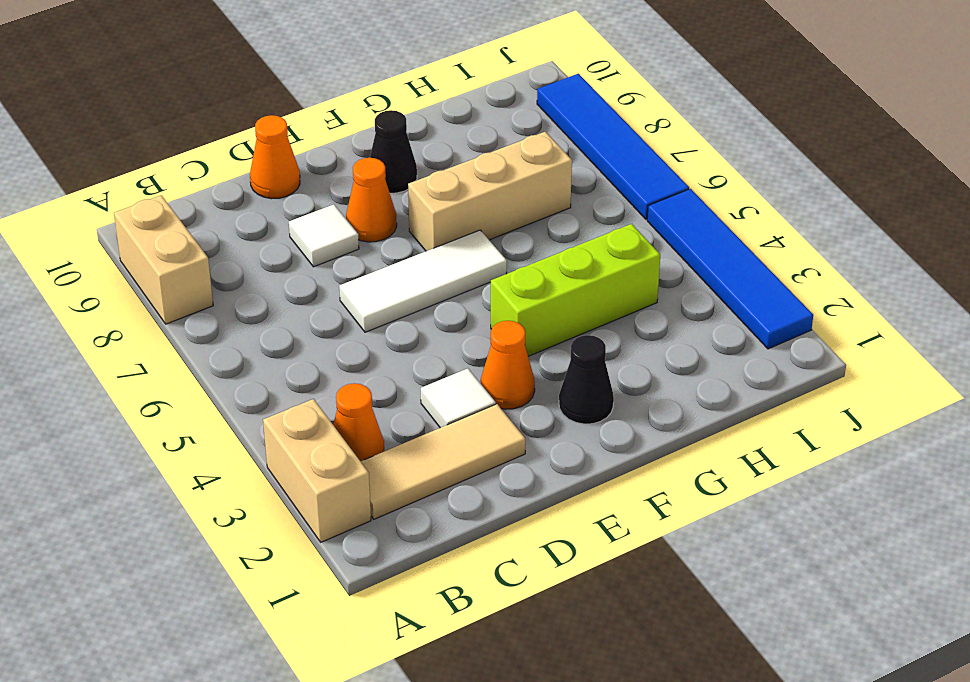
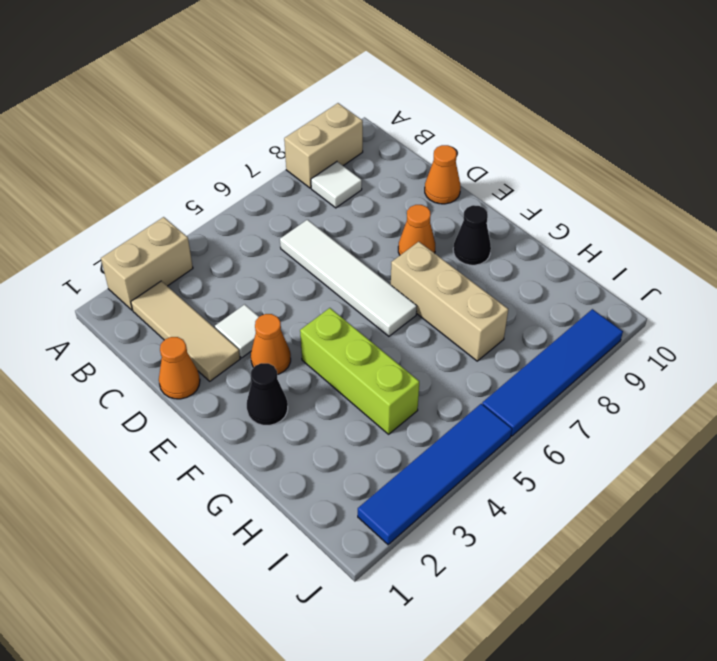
orange 1x1 cone [333,383,384,461] -> orange 1x1 cone moved to [159,337,200,399]
white 1x3 tile [339,230,507,332] -> white 1x4 tile [280,220,417,336]
white 1x1 tile [289,204,359,267] -> white 1x1 tile moved to [311,162,362,208]

